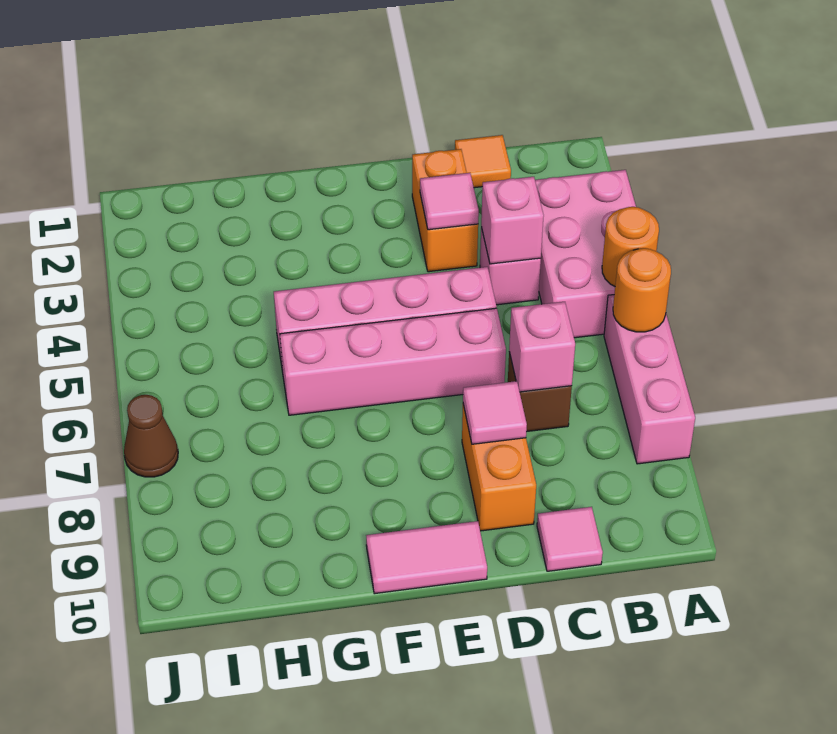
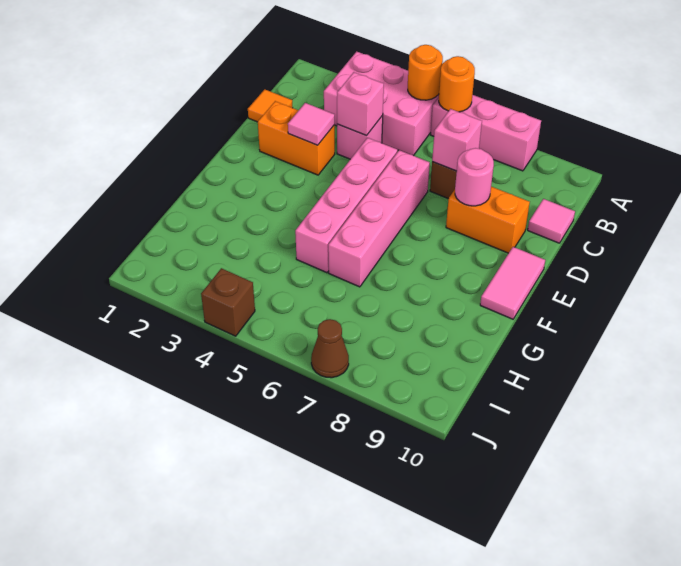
pink 1x1 tile [463,381,527,444] -> pink 1x1 round brick [455,148,494,206]
none -> brown 1x1 brick [201,268,255,336]

